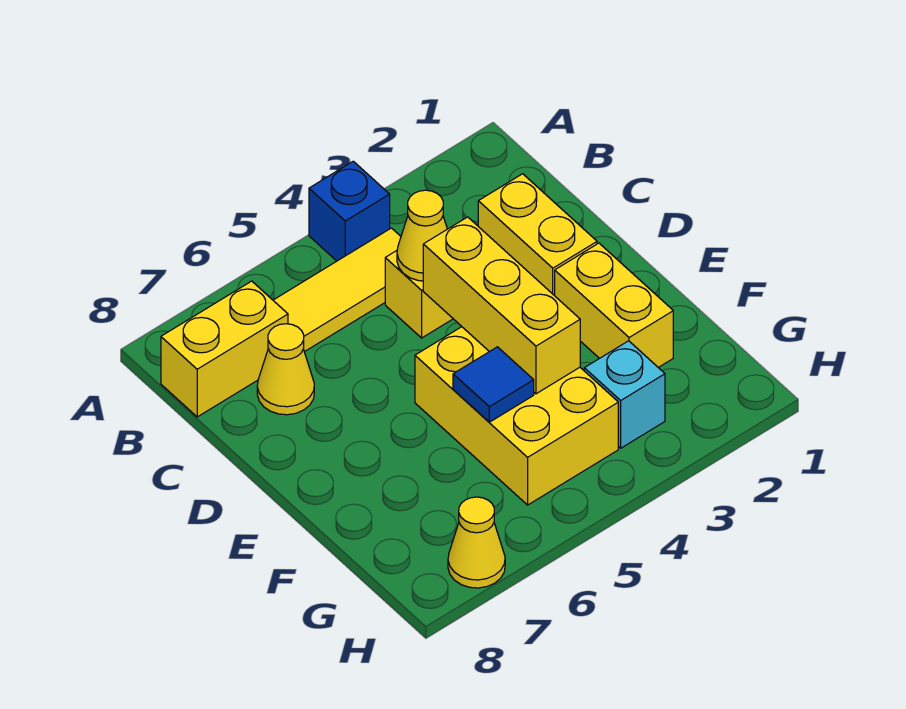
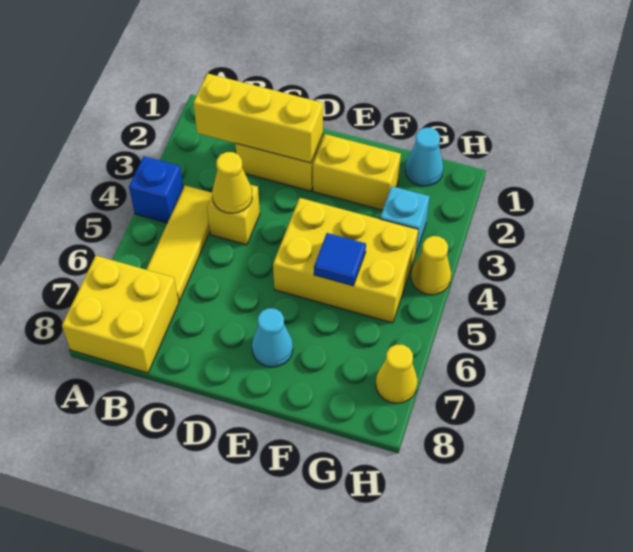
yellow 1x2 brick [161,281,288,417] -> yellow 2x2 brick [62,256,179,373]
yellow 1x1 cone [257,324,314,415] -> yellow 1x1 cone moved to [411,236,451,295]
yellow 1x3 brick [423,217,580,394] -> yellow 1x3 brick moved to [193,73,323,163]
none -> cyan 1x1 cone [252,308,293,367]
none -> cyan 1x1 cone [405,128,443,186]

